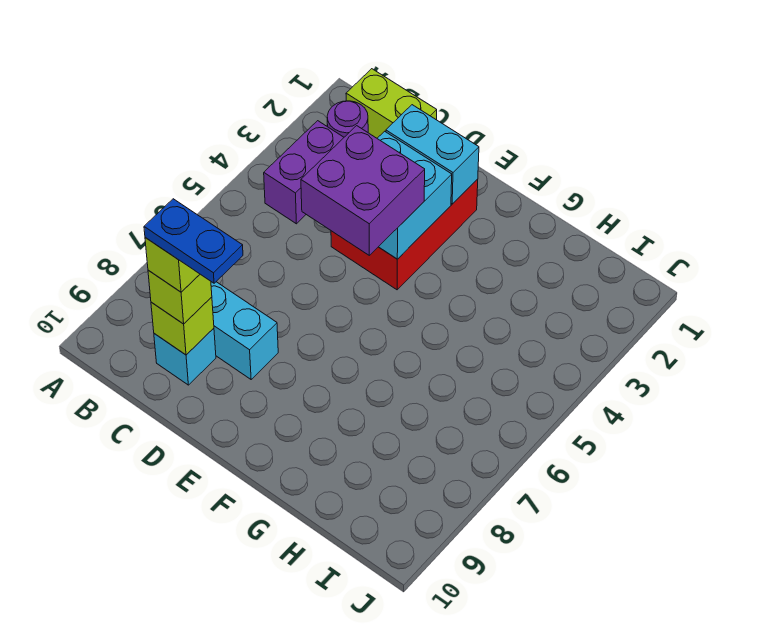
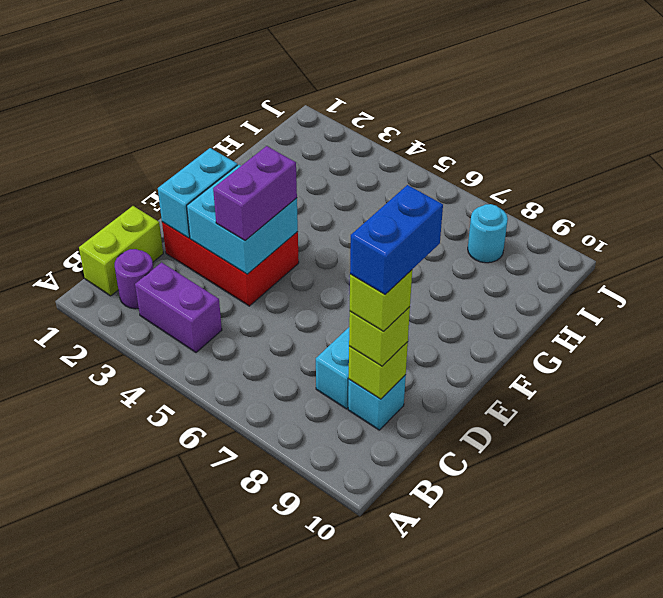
blue 1x2 plate [144,199,243,283] -> blue 1x2 brick [350,185,443,294]
purple 2x2 brick [301,126,425,255] -> purple 1x2 brick [213,146,297,240]
none -> cyan 1x1 round brick [468,204,508,263]

